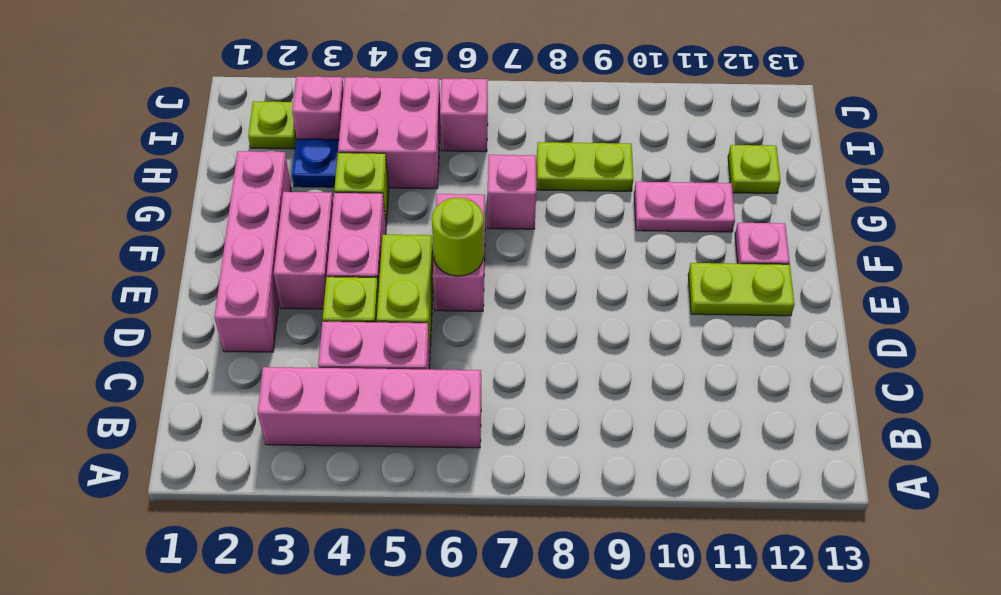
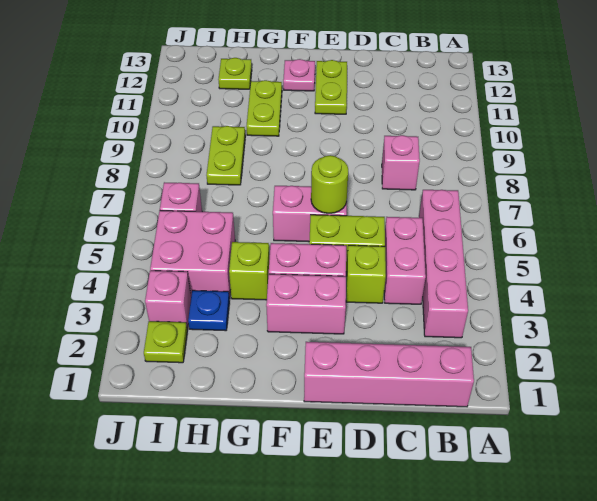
pink 1x4 brick [214,151,292,352] -> pink 1x4 brick moved to [304,342,474,407]
pink 1x1 brick [488,155,536,229] -> pink 1x1 brick moved to [382,135,420,190]
pink 1x2 plate [634,182,735,232] -> lime 1x2 plate [246,80,282,136]

